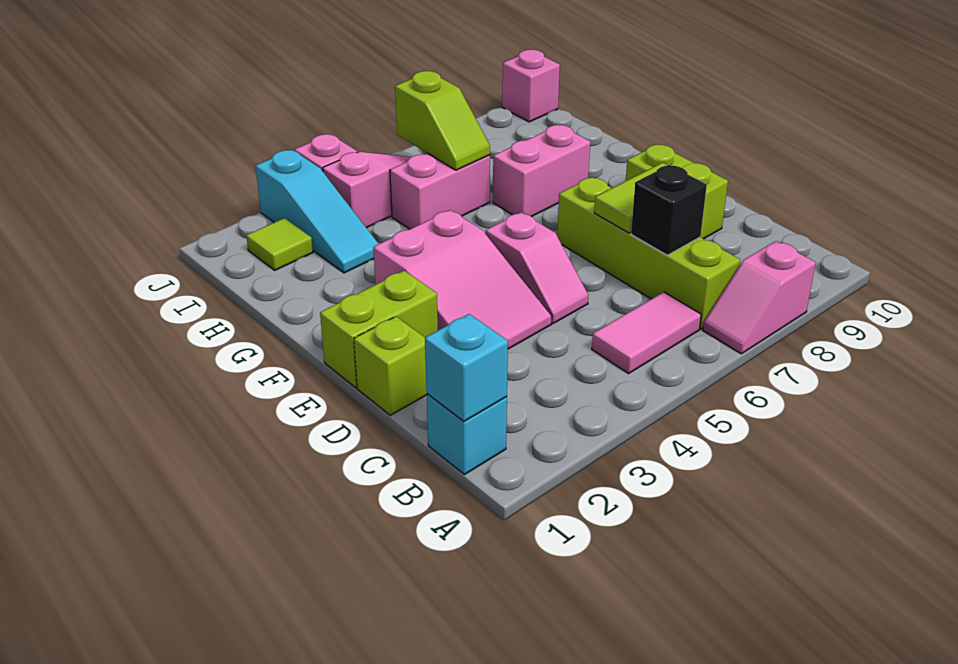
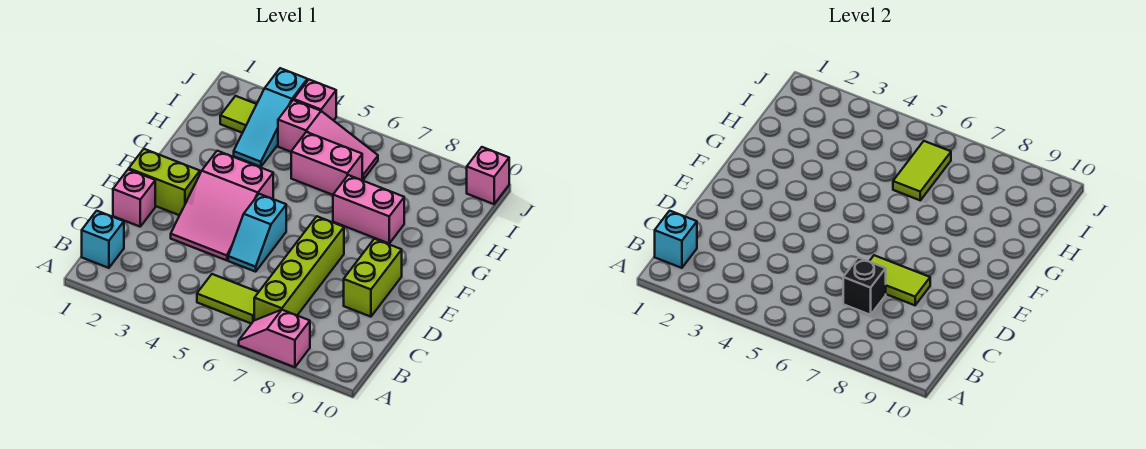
pink 1x2 tile [592,292,701,374] -> lime 1x2 tile [197,274,258,324]
lime 1x1 brick [354,317,427,415] -> pink 1x1 brick [113,169,155,227]
pink 1x2 slope [486,212,588,324] -> cyan 1x2 slope [228,194,286,272]
lime 1x2 slope [395,71,490,170] -> lime 1x2 tile [893,141,951,200]

